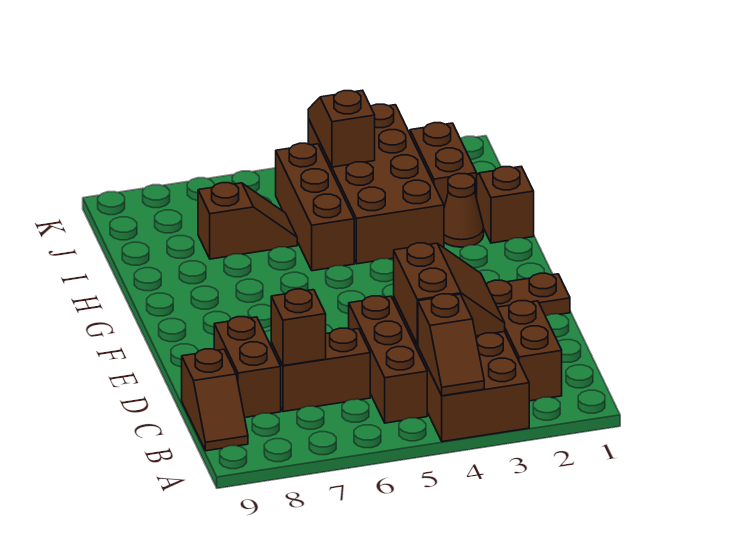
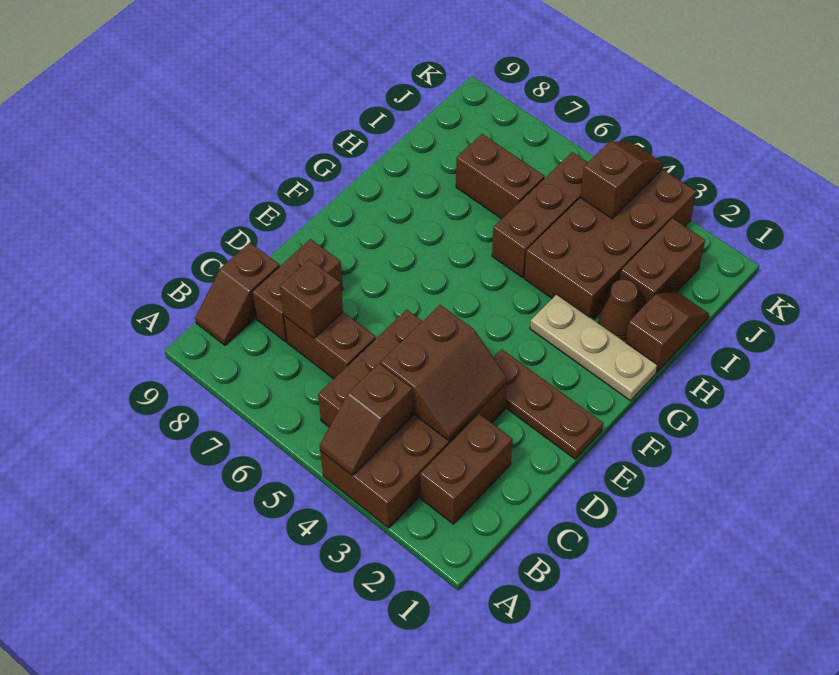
none -> tan 1x3 plate [530,294,658,401]
brown 1x2 slope [198,183,297,259] -> brown 1x2 brick [456,134,545,219]

